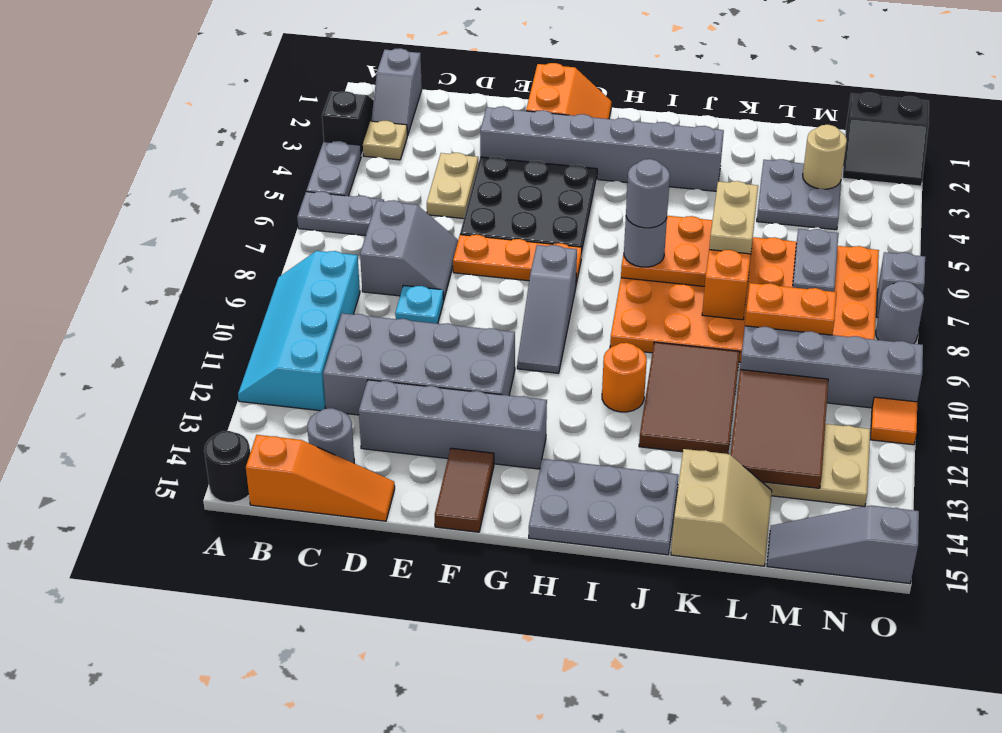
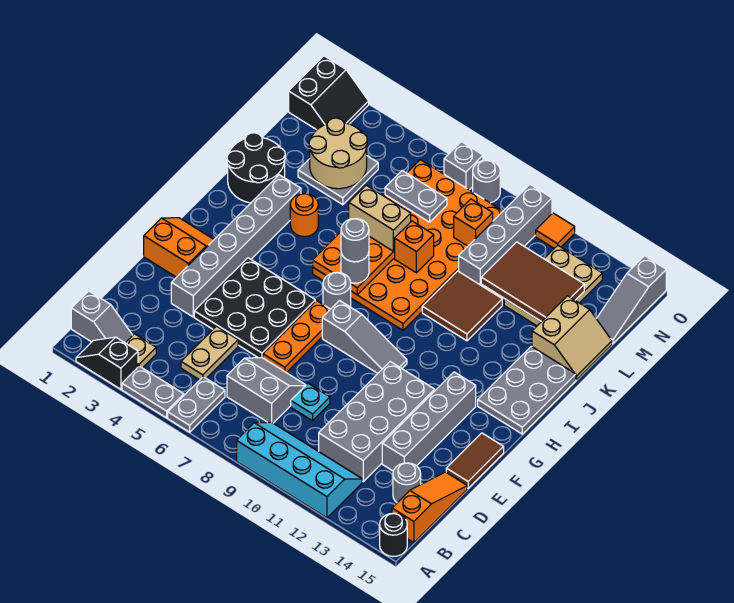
cyan 2x4 slope [238,251,360,411] -> cyan 2x4 slope turned to [237,422,362,518]
tan 1x2 plate [427,153,478,219] -> tan 1x2 plate turned to [181,326,238,380]
brown 1x2 tile [435,448,494,532] -> brown 1x2 tile turned to [446,433,504,488]
none -> grey 1x1 round brick [323,272,351,309]
orange 1x1 round brick [602,343,647,412] -> orange 1x1 round brick moved to [290,193,318,237]
none -> black 2x2 round brick [227,133,285,203]
brown 2x3 tile [639,342,740,454] -> brown 2x2 tile [422,271,502,341]
tan 2x2 slope [671,449,772,566] -> tan 2x2 slope turned to [532,296,612,380]
orange 1x2 brick [745,283,836,335] -> orange 1x1 brick [454,199,493,246]
tan 1x1 round brick [803,125,847,189] -> tan 2x2 round brick [309,118,367,189]

